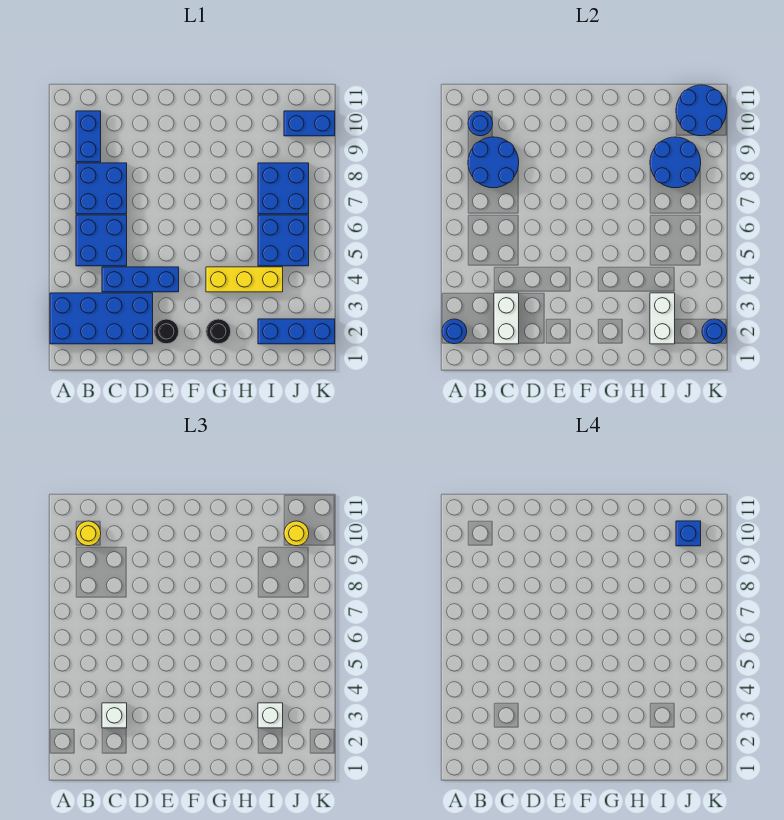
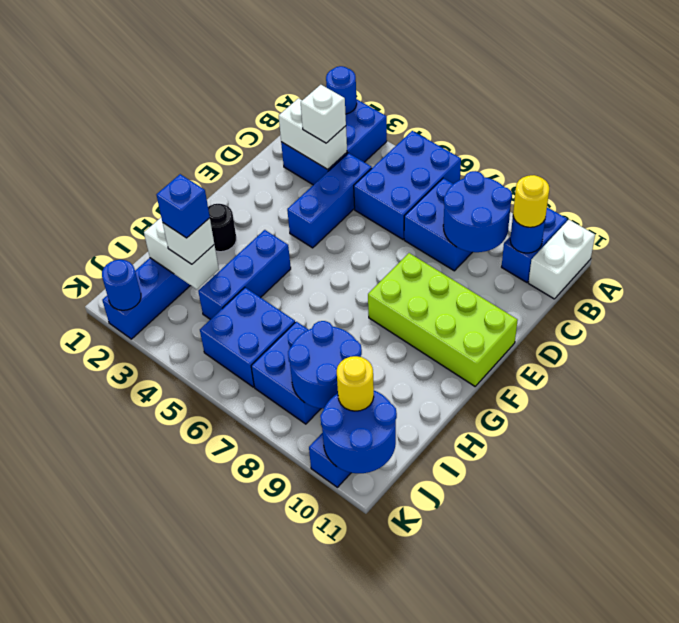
blue 2x4 brick [50,293,153,344] -> blue 2x3 brick [281,99,387,185]
none -> white 1x2 brick [528,220,595,299]
blue 2x2 brick [76,215,127,266] -> blue 2x3 brick [354,131,461,239]
blue 1x2 brick [76,111,101,162] -> blue 1x2 brick turned to [502,207,567,282]
black 1x1 round brick [154,319,179,344] -> none
none -> lime 2x4 brick [368,253,518,386]
yellow 1x3 brick [206,267,283,292] -> blue 1x3 brick [198,230,291,319]
blue 1x1 brick [676,521,701,546] -> blue 1x1 brick moved to [157,174,210,238]

